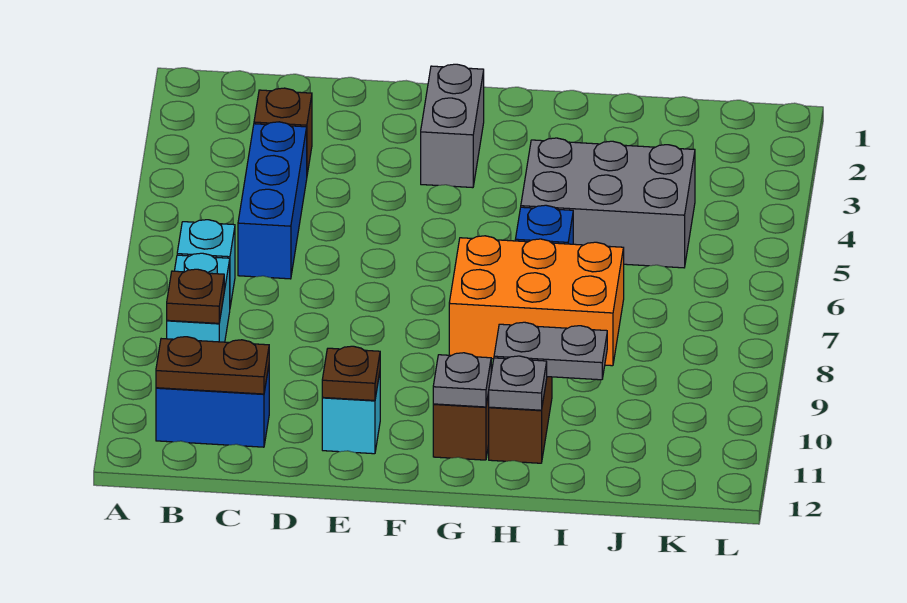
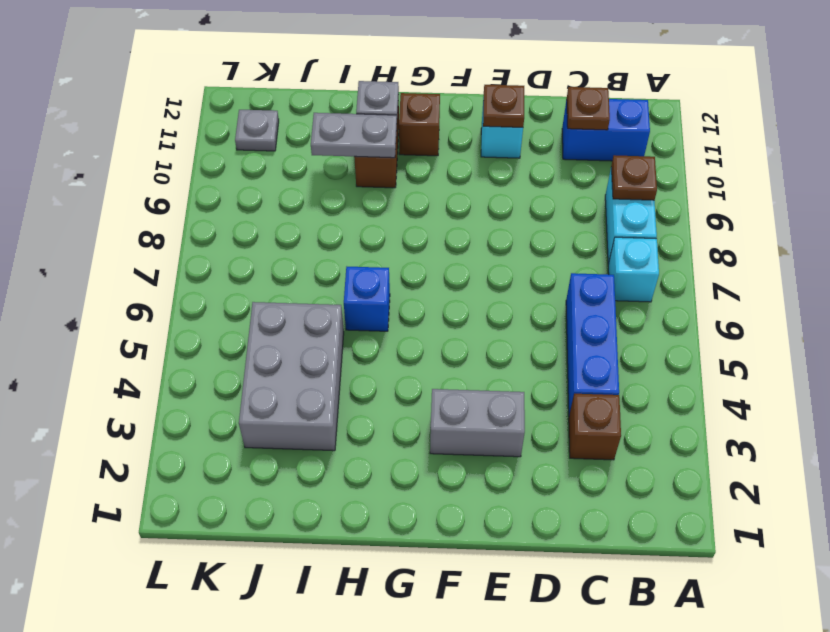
brown 1x2 plate [156,337,269,394] -> brown 1x1 plate [567,87,610,130]
grey 1x2 brick [421,64,484,188] -> grey 1x2 brick turned to [430,389,525,457]
orange 2x3 brick [449,236,624,366] -> none
grey 1x1 plate [433,353,491,407] -> grey 1x1 plate moved to [235,110,279,151]
grey 2x3 brick [521,138,695,268] -> grey 2x3 brick turned to [239,302,344,451]

